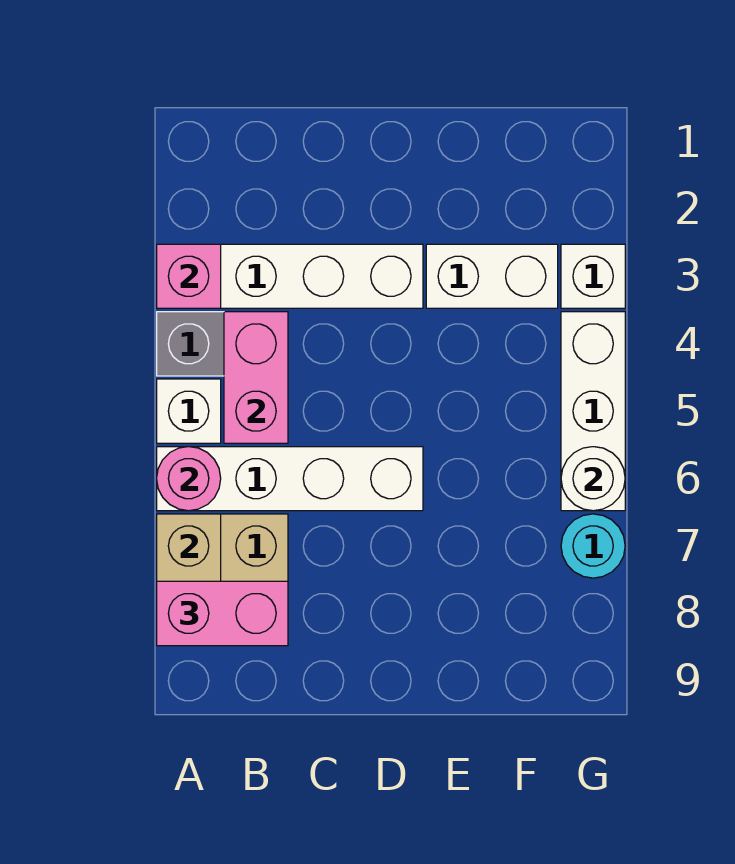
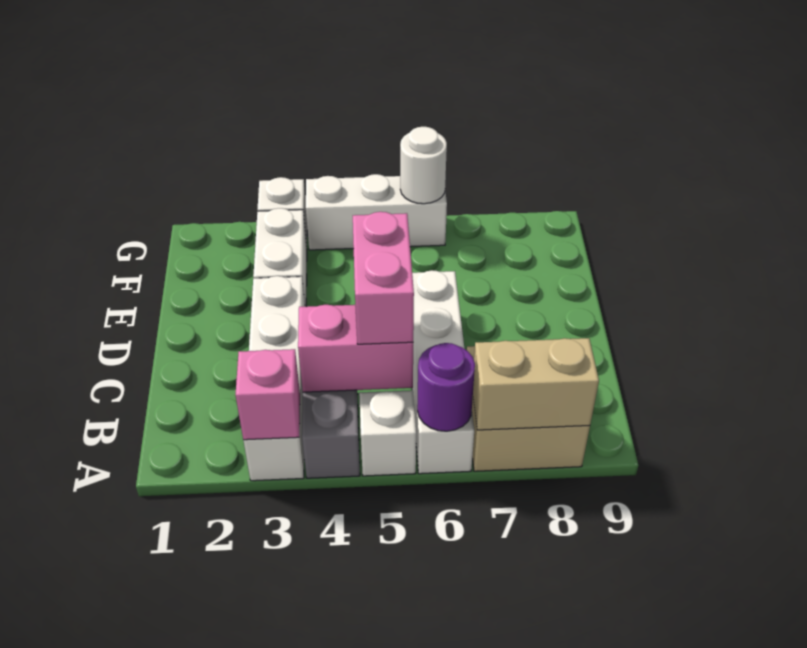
pink 1x1 round brick [157,447,221,511] -> purple 1x1 round brick [417,343,475,431]
pink 1x2 brick [157,581,288,646] -> pink 1x2 brick moved to [353,212,414,344]
cyan 1x1 round brick [561,514,625,578] -> none

